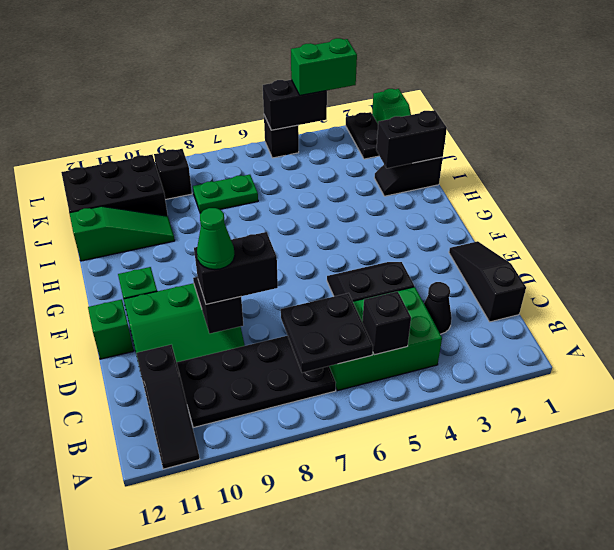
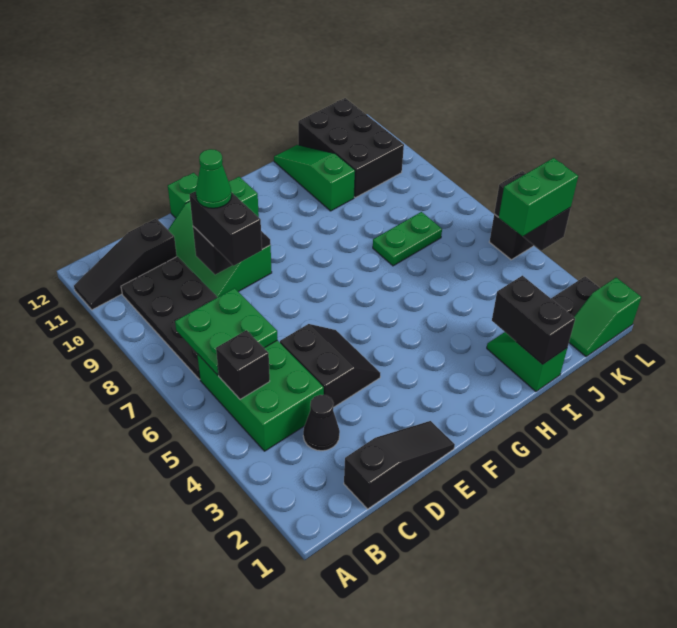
black 2x2 plate [281,293,373,373] -> green 2x2 plate [175,288,277,375]
black 1x2 slope [374,157,443,196] -> green 1x2 slope [487,332,567,391]
green 1x3 slope [69,206,175,261] -> green 1x3 slope turned to [274,145,355,211]
green 1x2 plate [193,175,258,213] -> green 1x2 plate turned to [373,212,442,266]
black 1x1 brick [154,149,192,200] -> none
green 1x2 brick [291,38,357,95] -> green 1x2 brick turned to [499,158,578,236]

